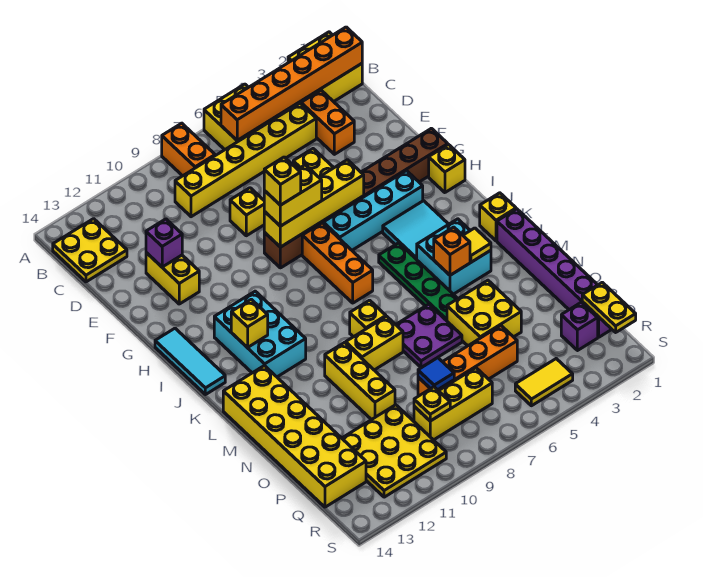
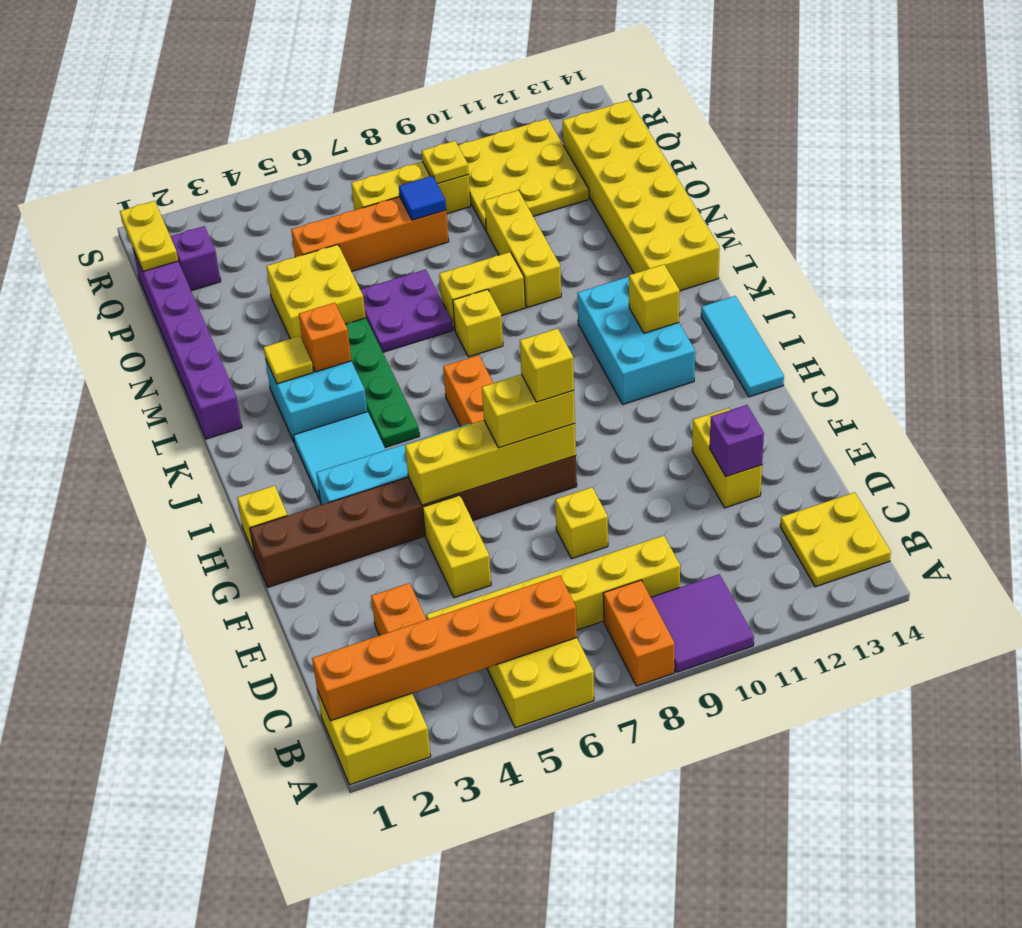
none -> purple 2x2 tile [651,574,754,672]
yellow 1x1 brick [480,193,516,241] -> none
yellow 1x2 tile [515,359,573,406] -> none

